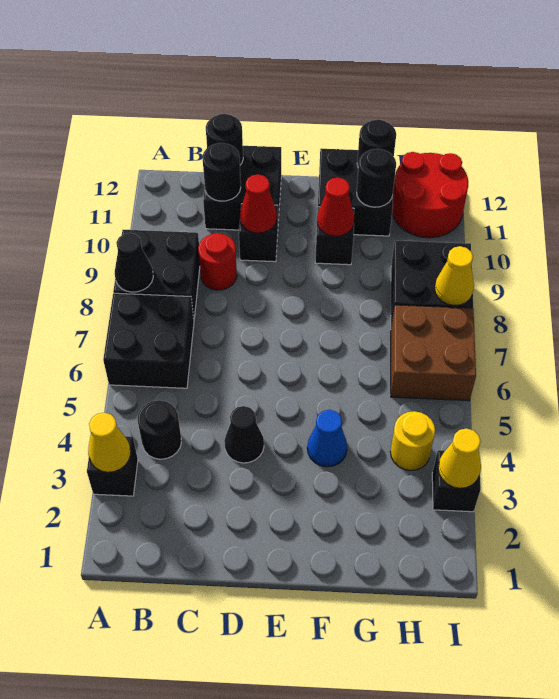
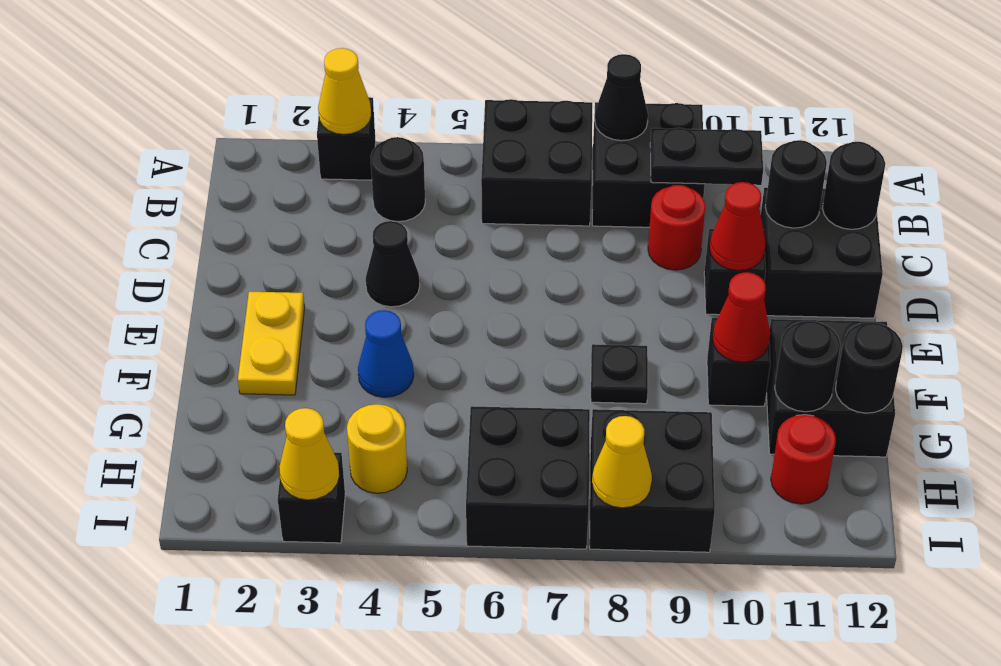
none -> black 1x2 plate [650,128,763,185]
none -> yellow 1x2 plate [238,292,305,395]
none -> black 1x1 plate [591,344,648,404]
brown 2x2 brick [391,305,476,401] -> black 2x2 brick [466,406,590,549]
red 2x2 round brick [392,152,468,238] -> red 1x1 round brick [771,415,836,504]

